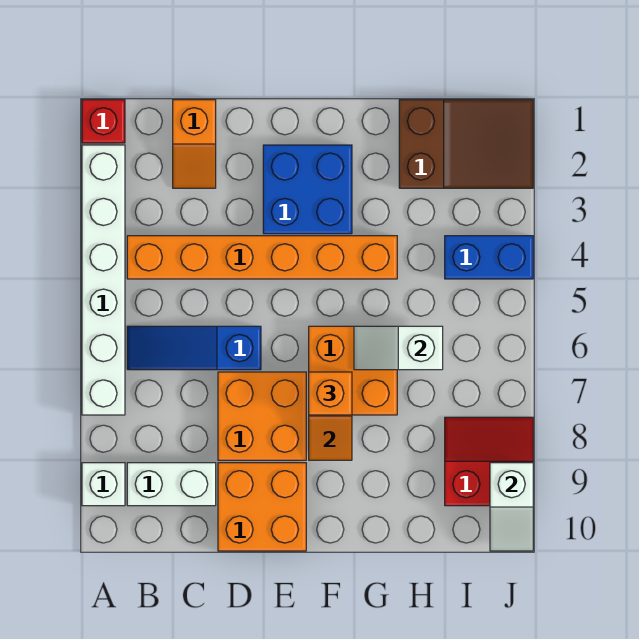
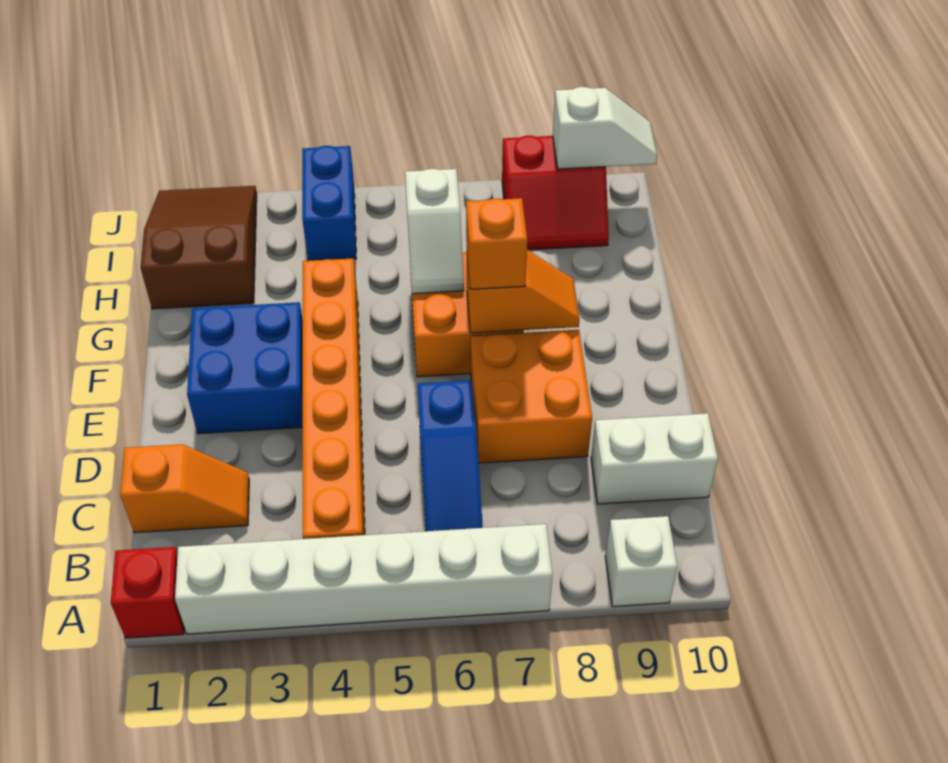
white 1x2 brick [127,463,216,506] -> white 1x2 brick turned to [591,413,718,504]
orange 2x2 brick [218,463,306,551] -> none
red 2x2 slope [445,417,533,506] -> red 2x2 slope turned to [502,135,609,250]

